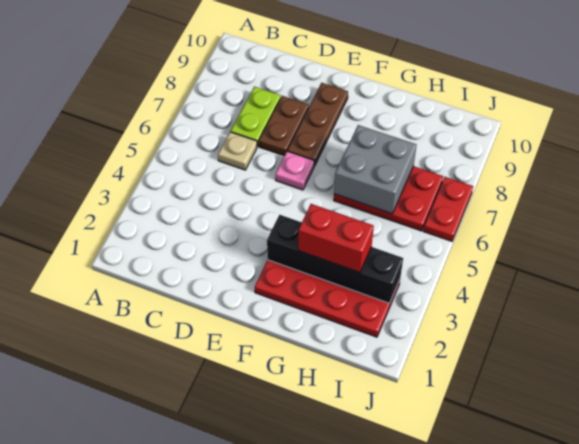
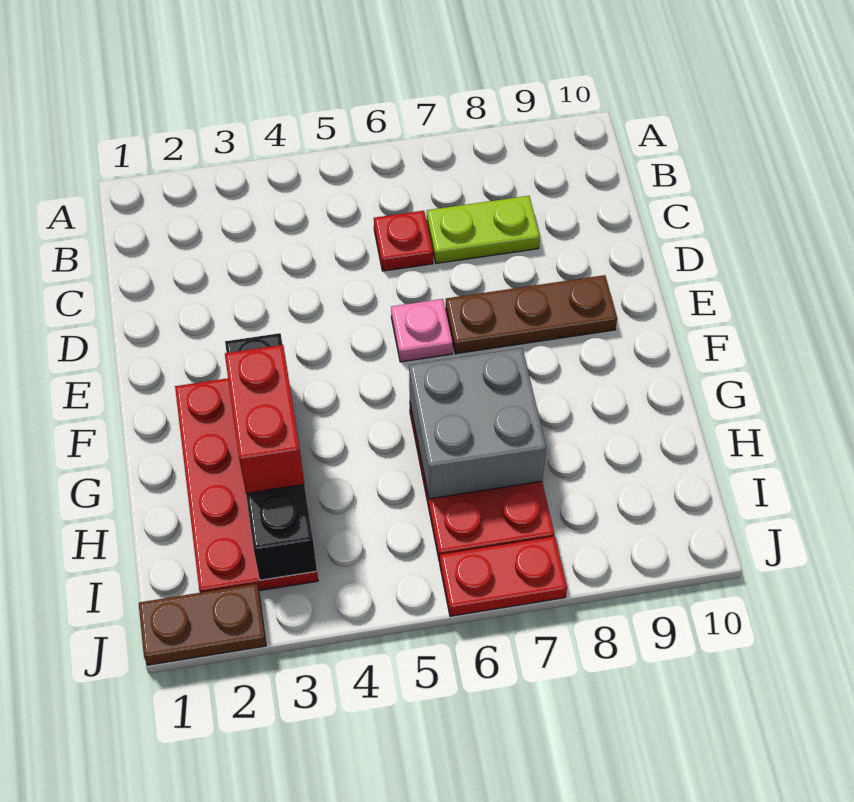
tan 1x1 plate [218,132,257,170] -> red 1x1 plate [374,211,433,271]
brown 1x2 plate [259,96,309,156] -> brown 1x2 plate moved to [139,584,266,665]

